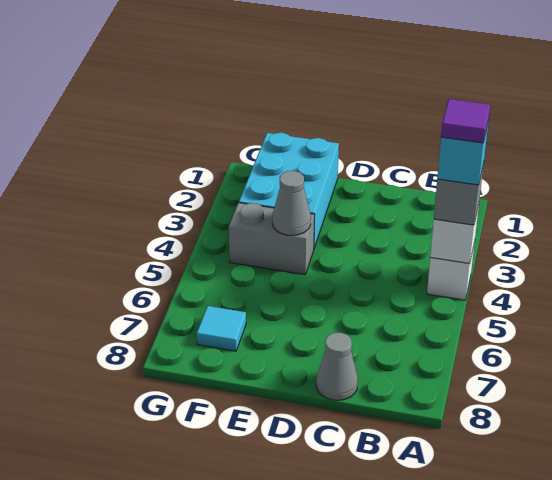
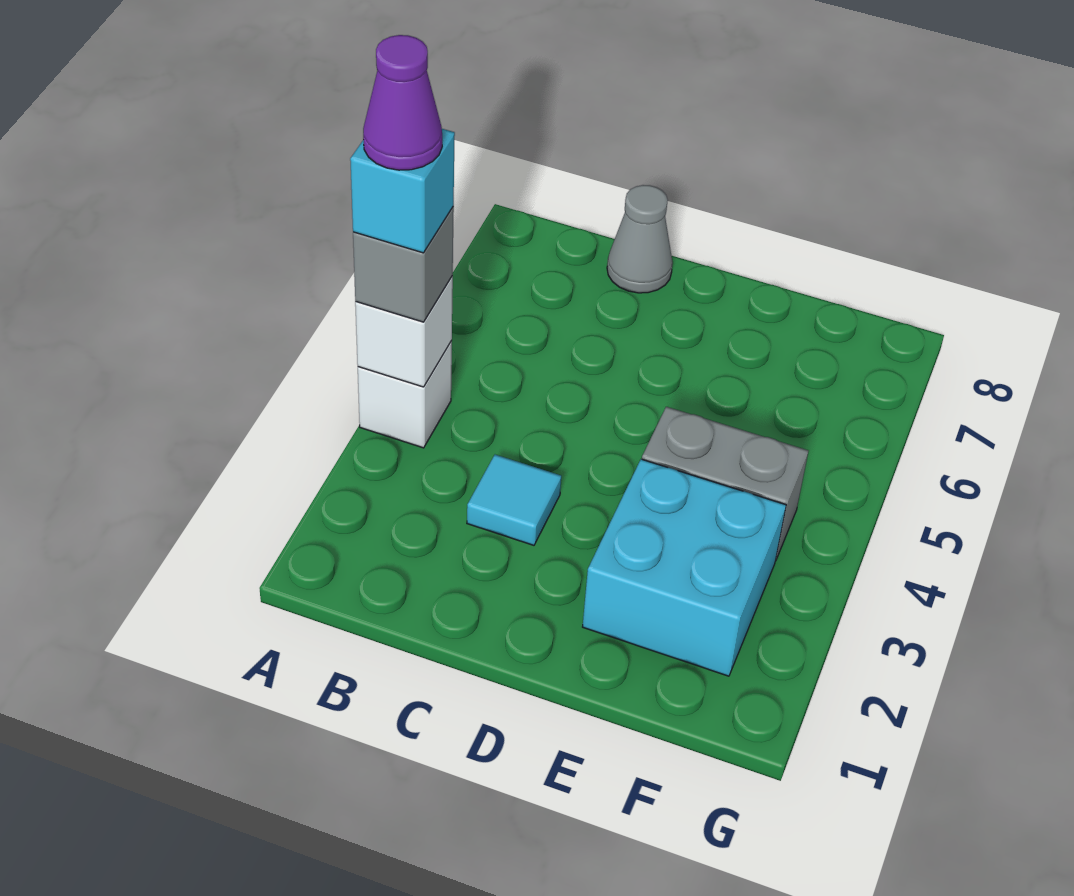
purple 1x1 tile [441,99,490,143] -> purple 1x1 cone [363,35,442,170]
cyan 2x3 brick [239,133,339,248] -> cyan 2x2 brick [583,459,786,676]
grey 1x1 cone [272,171,311,235] -> none
cyan 1x1 tile [197,306,246,351] -> cyan 1x1 tile moved to [467,455,561,545]

